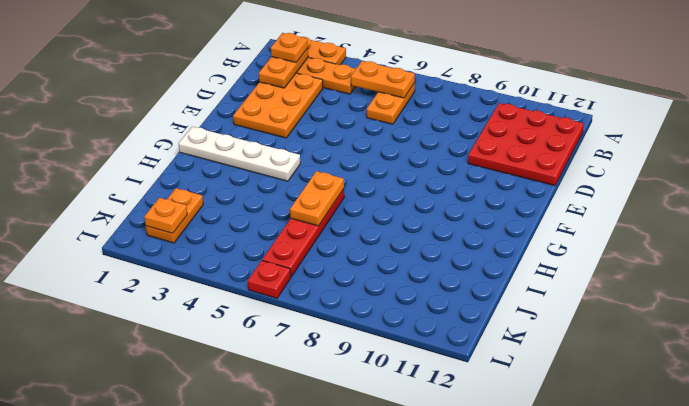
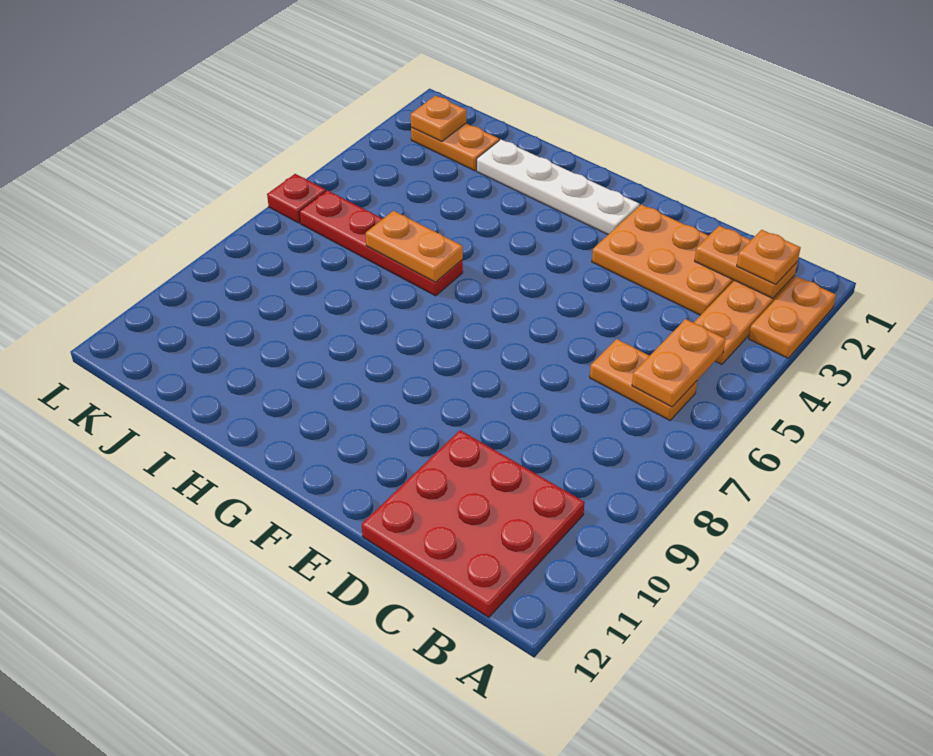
white 1x4 plate [179,127,300,181] -> white 1x4 plate turned to [477,140,639,234]

